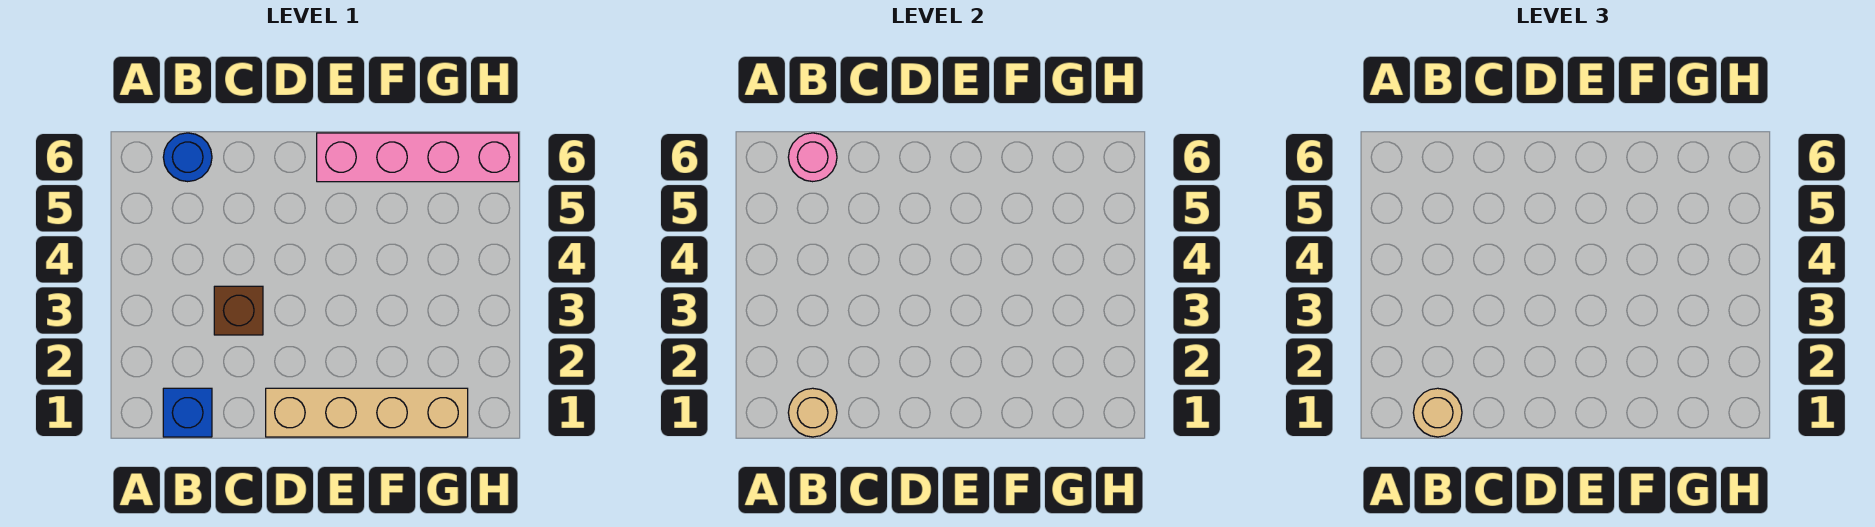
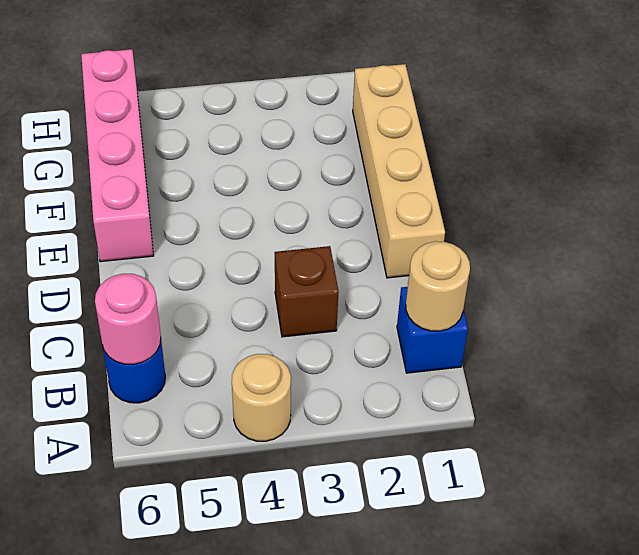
tan 1x1 round brick [1413,388,1462,437] -> tan 1x1 round brick moved to [232,354,291,441]

